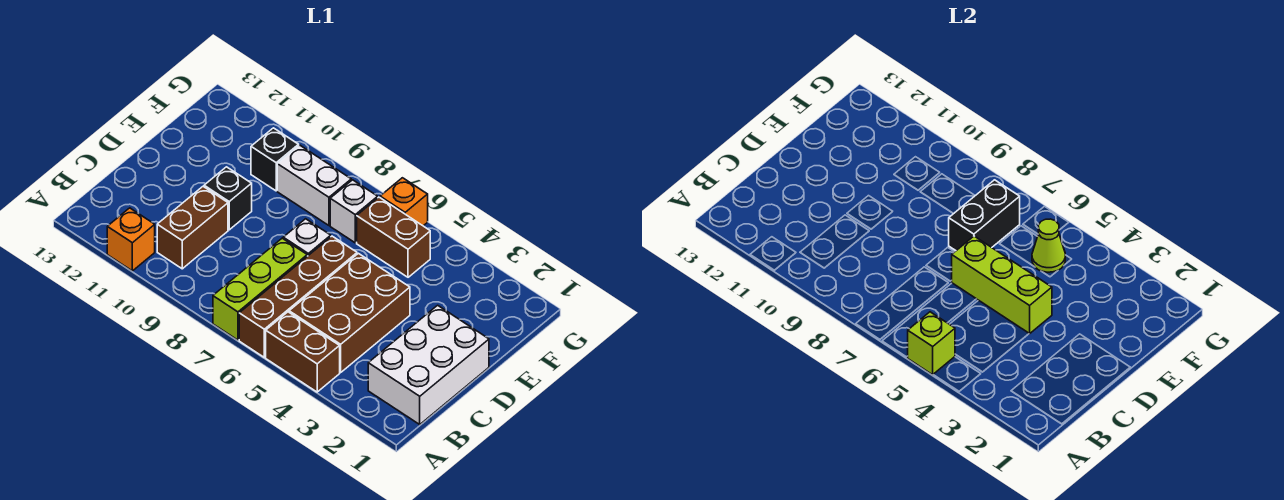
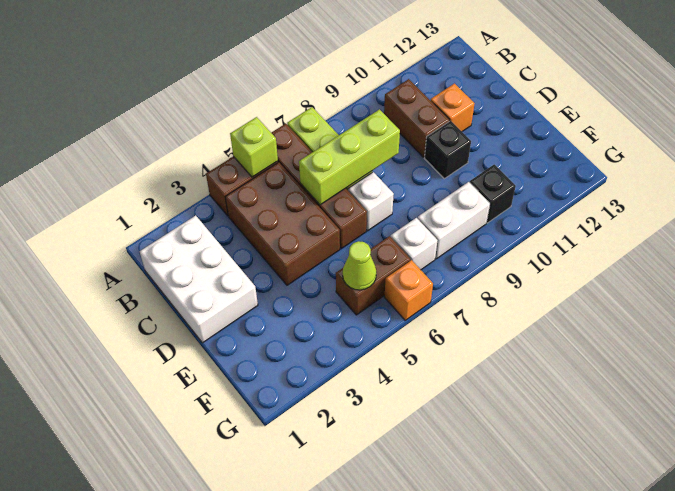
orange 1x1 brick [107,208,155,271] -> orange 1x1 brick moved to [431,84,475,131]
lime 1x3 brick [952,236,1052,334] -> lime 1x3 brick moved to [299,109,400,205]
black 1x2 brick [949,180,1020,251] -> none

